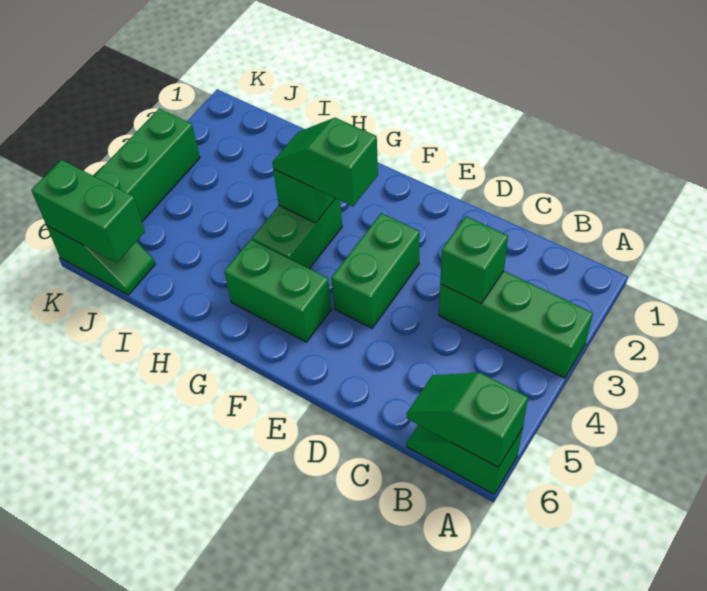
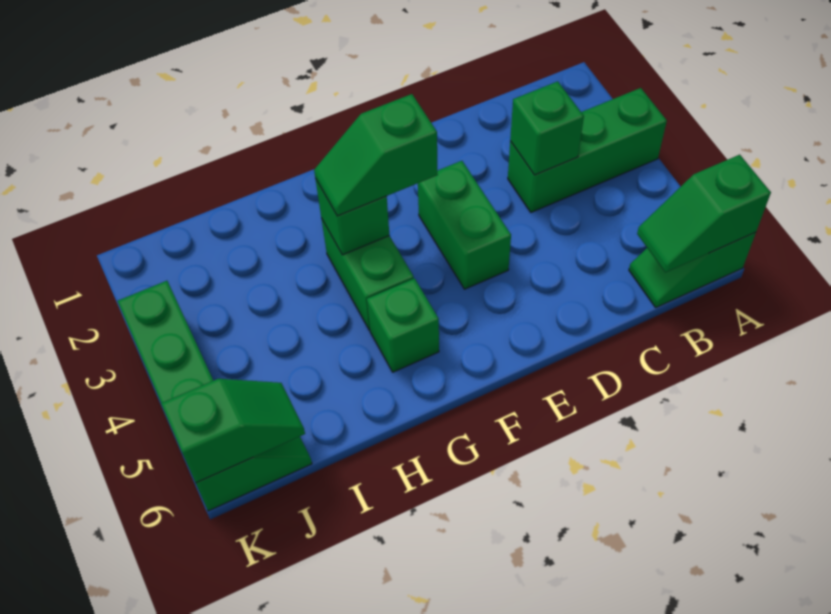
green 1x2 brick [224,239,331,342] -> green 1x1 brick [367,278,439,372]
green 1x2 brick [31,160,145,263] -> green 1x2 slope [161,379,305,483]

